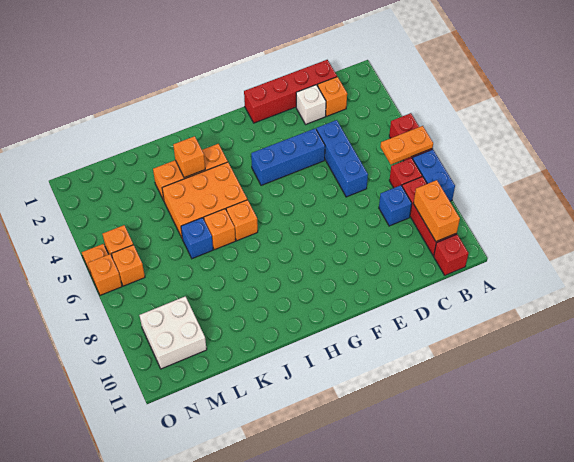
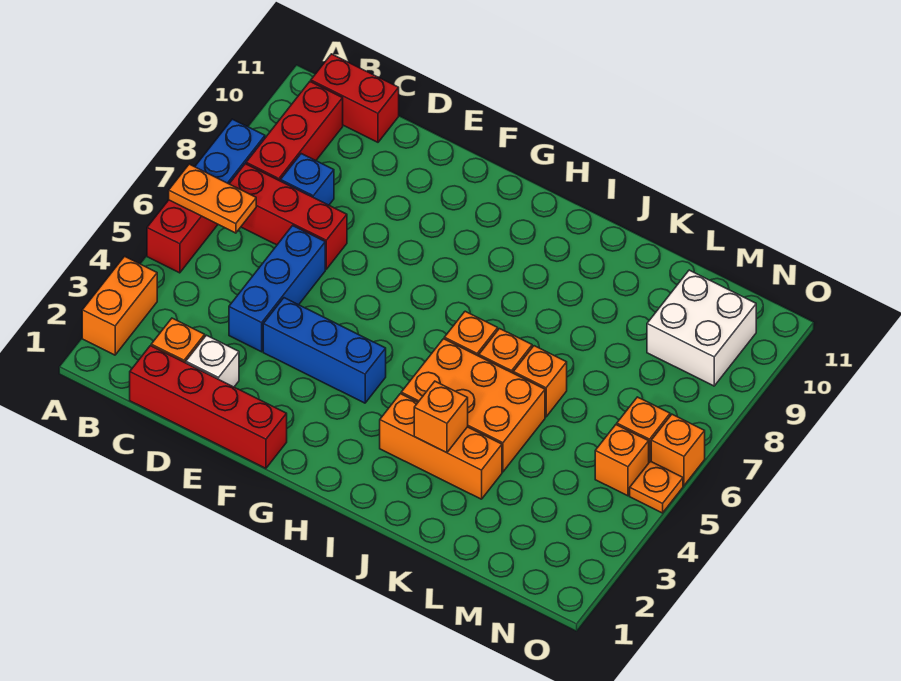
red 1x1 brick [389,158,422,188] -> red 1x3 brick [230,164,347,269]
orange 1x2 brick [413,180,460,241] -> orange 1x2 brick moved to [82,256,157,355]
red 1x1 brick [434,234,469,275] -> red 1x2 brick [311,54,399,142]
blue 1x1 brick [181,218,213,259] -> orange 1x1 brick [513,346,567,417]

